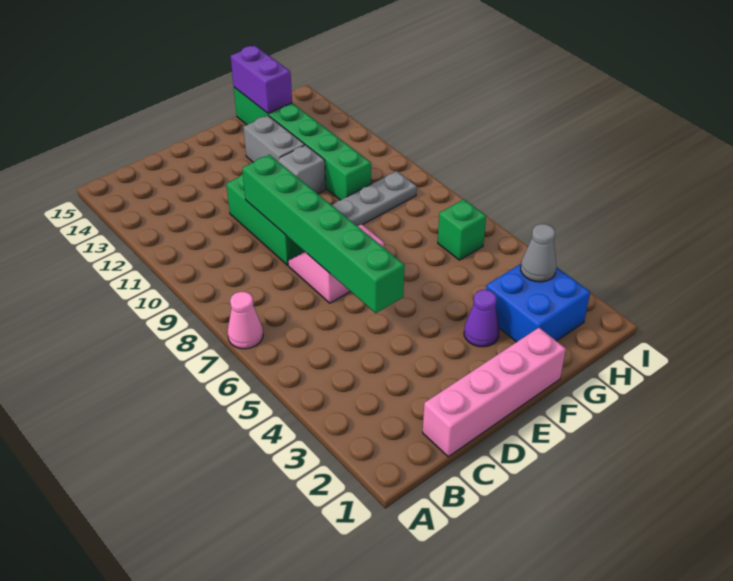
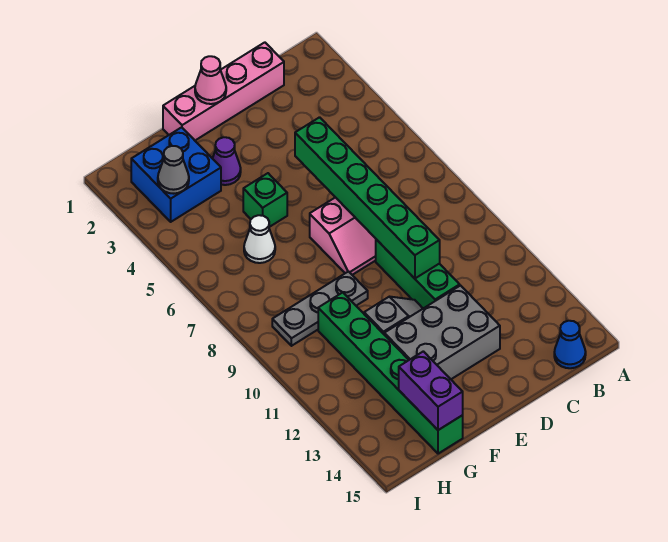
pink 1x1 cone [227,292,263,349] -> pink 1x1 cone moved to [195,56,226,104]
none -> blue 1x1 cone [554,321,586,368]
grey 1x2 brick [243,115,305,162] -> grey 2x3 brick [384,286,500,379]
none -> white 1x1 cone [244,215,275,263]
green 1x1 brick [438,199,486,260] -> green 1x1 brick moved to [243,173,287,227]

